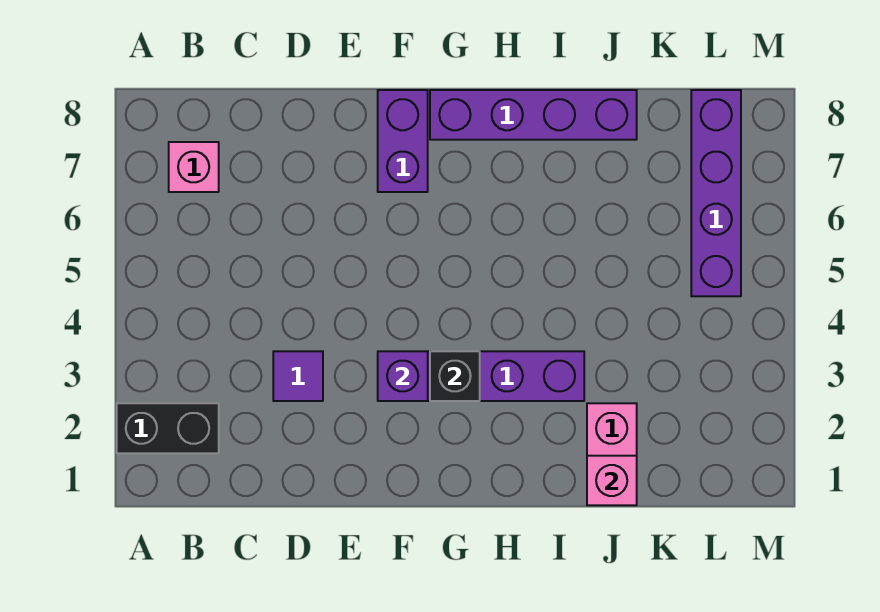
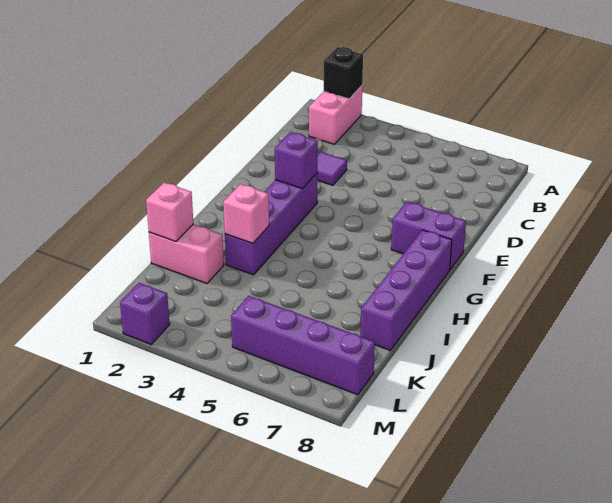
black 1x2 brick [117,403,219,453] -> pink 1x2 brick [309,86,362,144]
pink 1x1 brick [169,142,219,192] -> pink 1x1 brick moved to [223,184,269,243]
black 1x1 brick [430,351,480,401] -> black 1x1 brick moved to [324,47,363,99]
none -> purple 1x1 brick [120,283,170,344]

